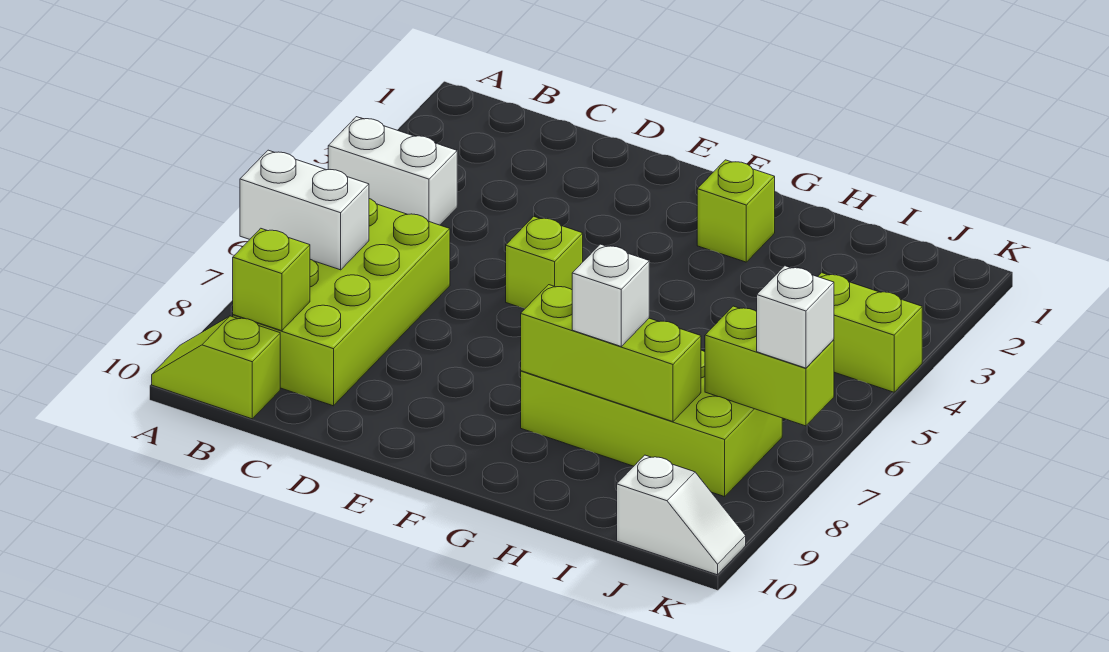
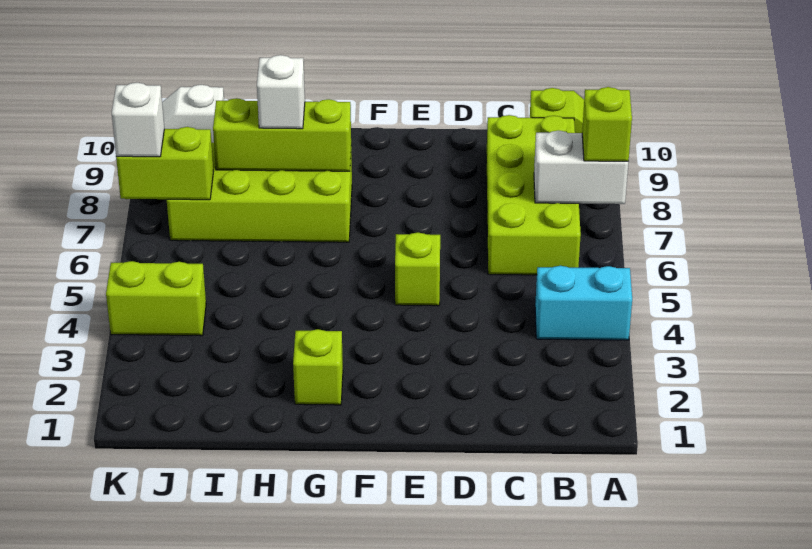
white 1x2 brick [328,117,457,225] -> cyan 1x2 brick [535,266,632,340]
lime 1x1 brick [233,228,310,331] -> lime 1x1 brick moved to [582,87,632,161]

